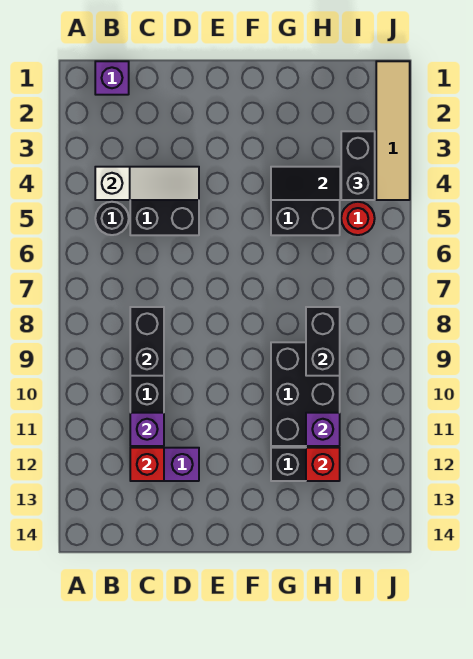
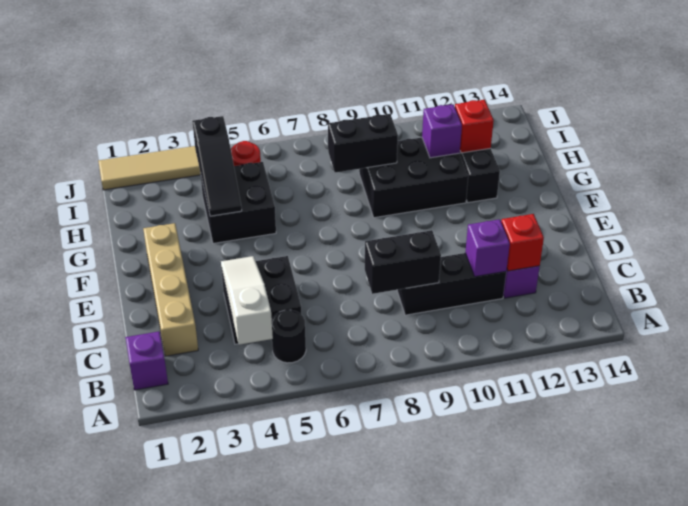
none -> tan 1x4 brick [143,223,198,356]
black 1x2 brick [341,131,375,200] -> none

